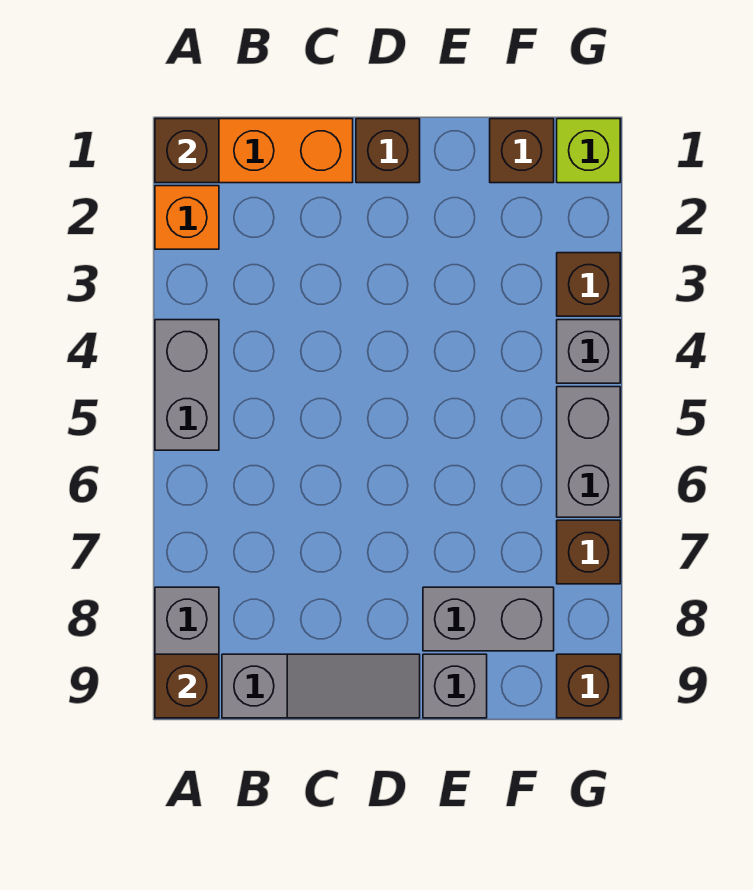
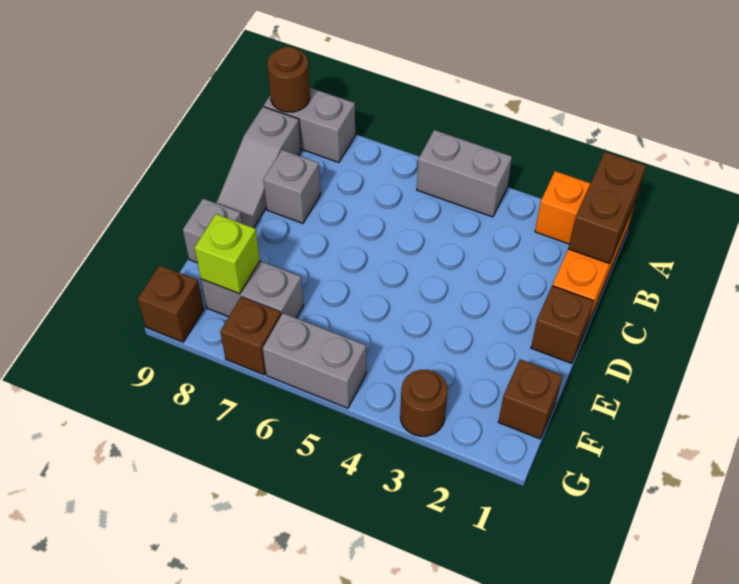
brown 1x1 brick [155,119,219,183] -> brown 1x2 brick [568,152,646,263]
brown 1x1 brick [155,654,219,718] -> brown 1x1 round brick [267,47,310,112]
grey 1x2 brick [423,587,554,651] -> grey 1x2 brick turned to [201,261,304,318]
lime 1x1 brick [557,119,620,183] -> lime 1x1 brick moved to [194,214,260,294]
brown 1x1 brick [557,253,620,316] -> brown 1x1 round brick [400,370,448,436]
grey 1x1 brick [557,320,620,383] -> grey 1x1 brick moved to [263,150,321,223]

